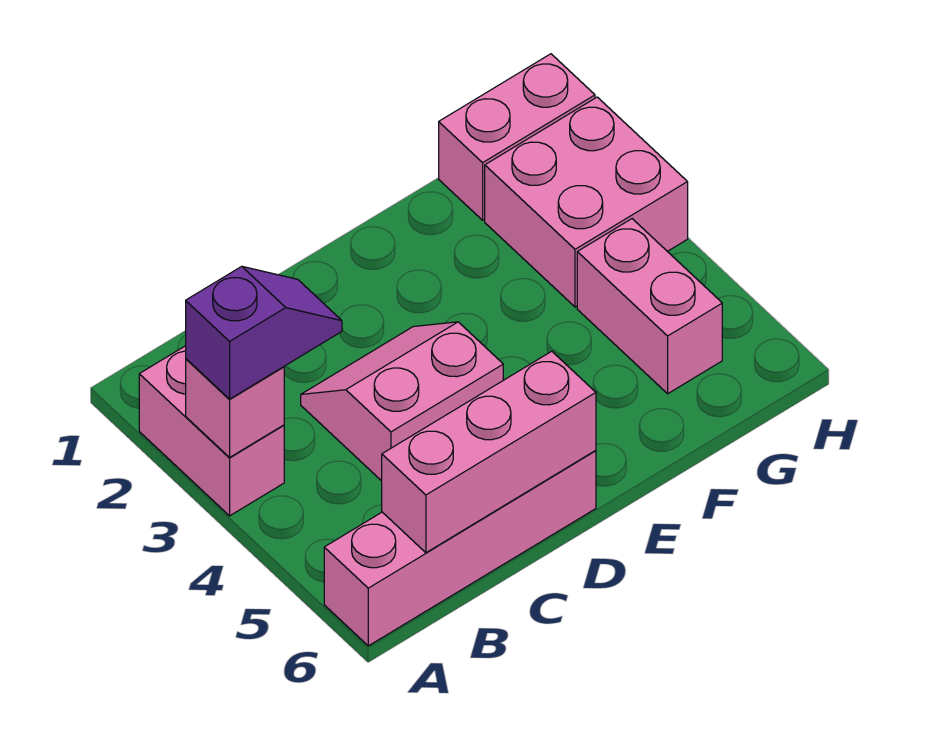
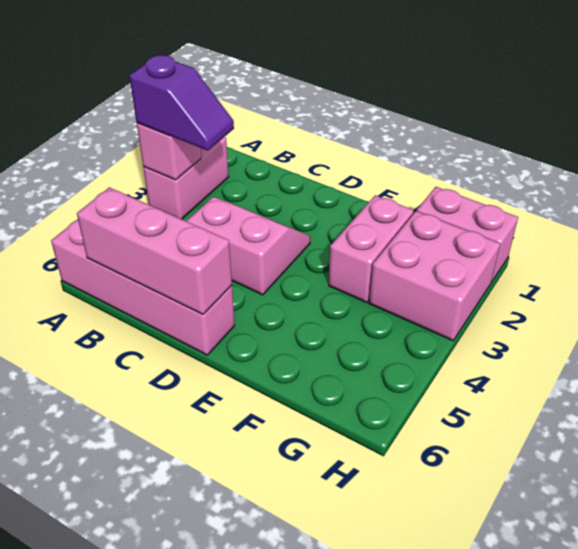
pink 1x2 brick [577,219,722,394] -> pink 1x2 brick moved to [329,195,414,303]

